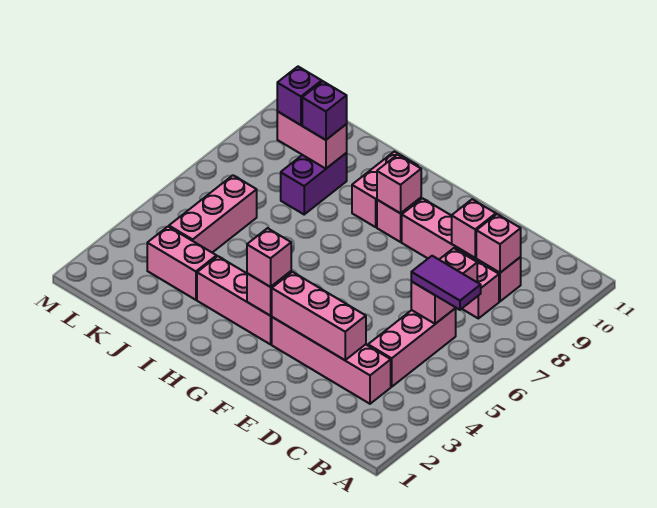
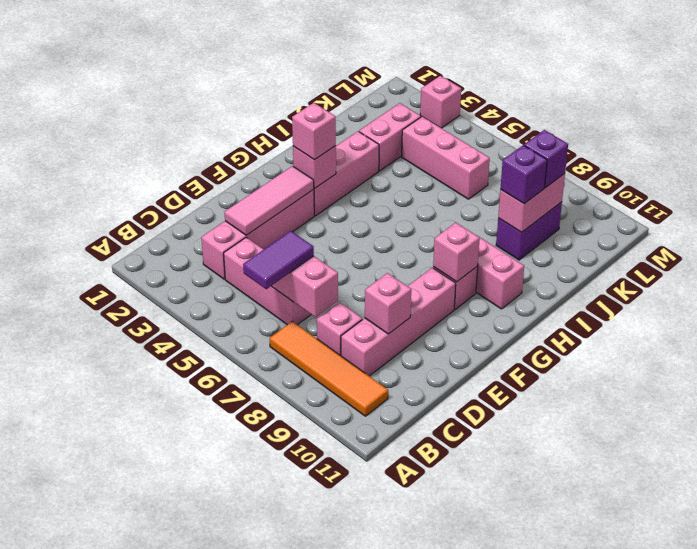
none -> orange 1x4 tile [270,321,388,416]
pink 1x1 brick [476,214,521,273] -> pink 1x1 brick moved to [420,76,461,128]
pink 1x3 brick [272,272,366,360] -> pink 1x3 tile [224,166,314,235]
purple 1x2 brick [281,153,347,214] -> purple 1x2 brick turned to [496,202,562,260]

